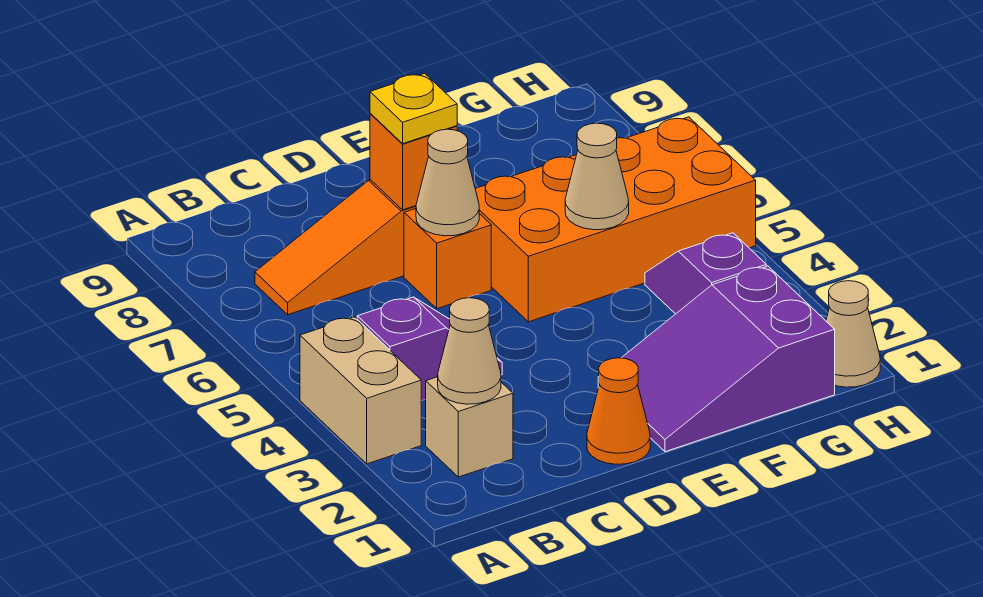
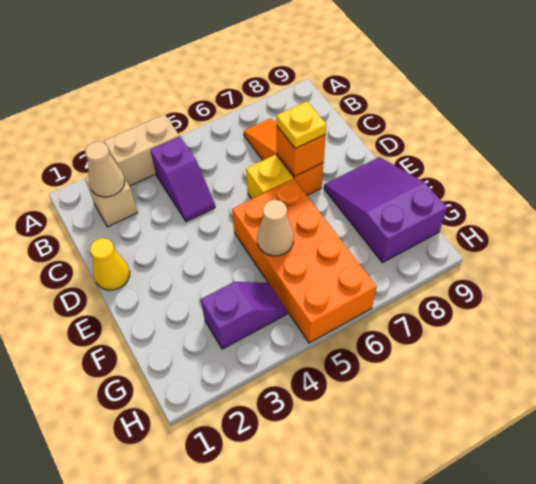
orange 1x1 cone [587,358,650,464] -> yellow 1x1 cone [90,238,130,290]
orange 1x1 brick [404,209,491,309] -> yellow 1x1 brick [246,155,293,199]
tan 1x1 cone [416,129,479,236] -> none
purple 2x3 slope [598,266,835,452] -> purple 2x3 slope moved to [324,157,447,263]
tan 1x1 cone [826,281,880,387] -> none

